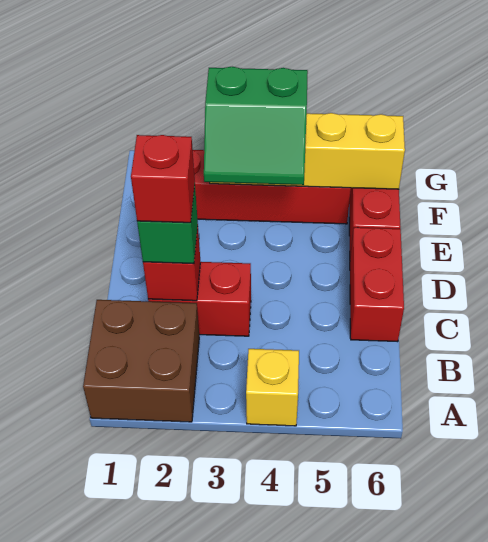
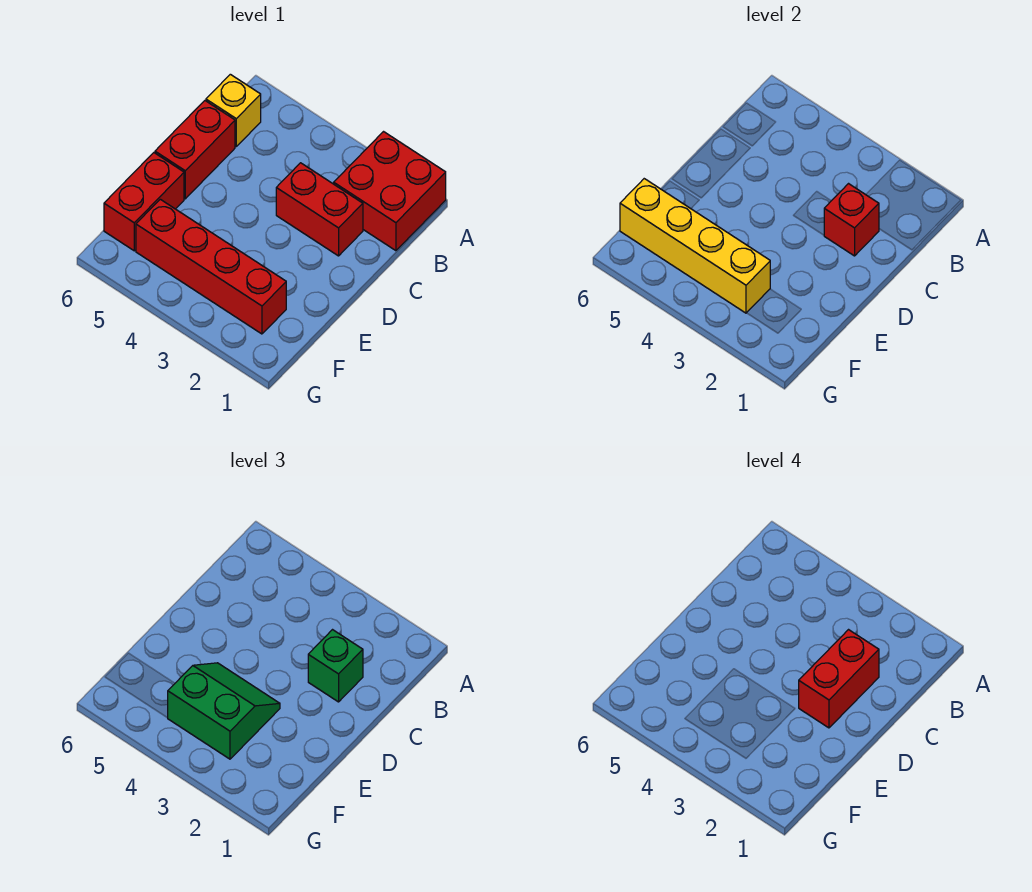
brown 2x2 brick [83,300,199,422] -> red 2x2 brick [334,132,446,251]
yellow 1x1 brick [246,349,299,426] -> yellow 1x1 brick moved to [206,74,261,146]
red 1x1 brick [131,135,195,223] -> red 1x2 brick [799,630,879,728]

